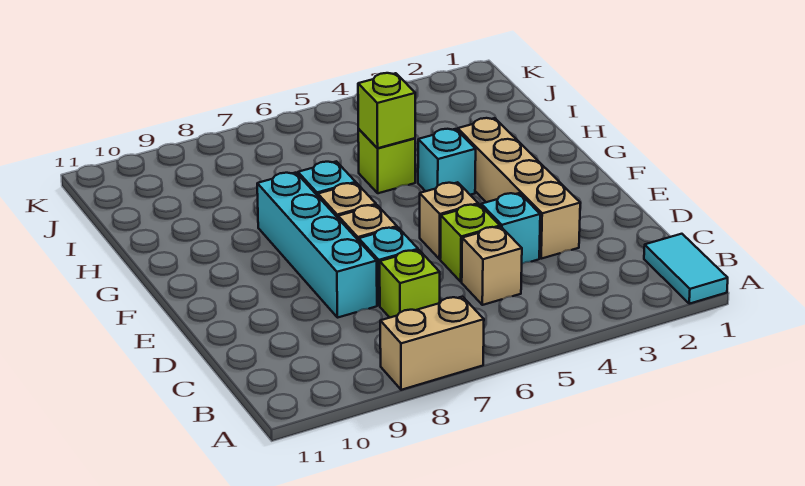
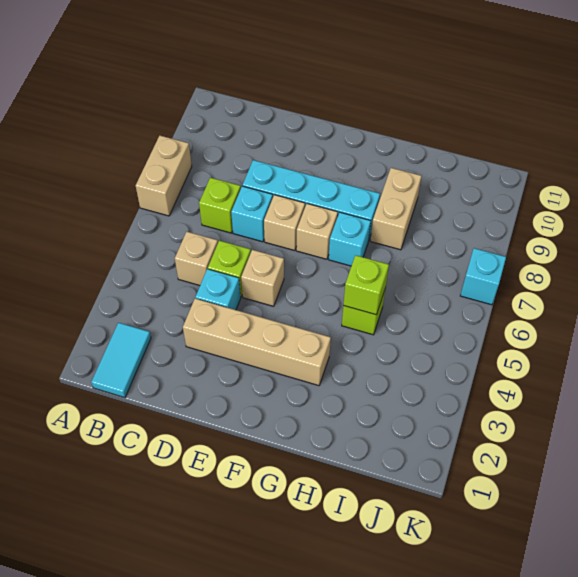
cyan 1x2 tile [644,234,728,304] -> cyan 1x2 tile turned to [91,323,151,398]
cyan 1x1 brick [418,129,476,195] -> cyan 1x1 brick moved to [460,248,506,305]
none -> tan 1x2 brick [370,168,421,250]

